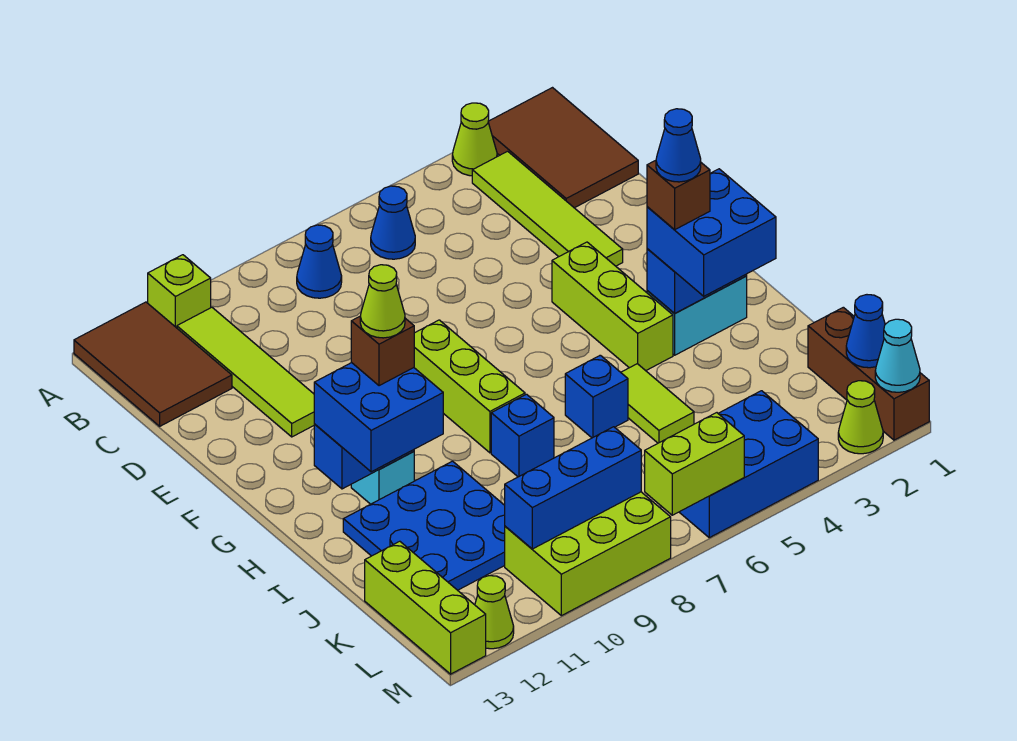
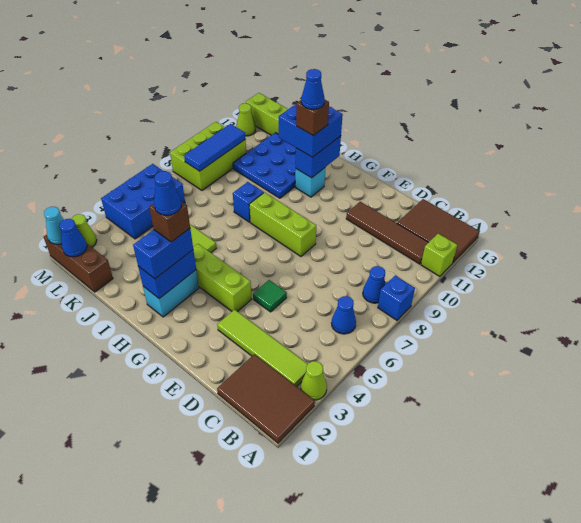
lime 1x4 tile [177,307,314,437] -> brown 1x4 tile [346,202,429,264]
none -> green 1x1 tile [253,280,287,312]
blue 2x2 brick [647,169,776,296] -> blue 1x2 brick [133,229,193,279]
lime 1x1 cone [360,265,405,338] -> blue 1x1 cone [301,69,325,109]
blue 1x1 brick [565,355,628,438] -> blue 1x1 brick moved to [378,275,415,320]
blue 1x3 brick [505,427,641,549] -> blue 1x3 tile [184,124,246,171]
lime 1x2 brick [645,413,744,515] -> none

